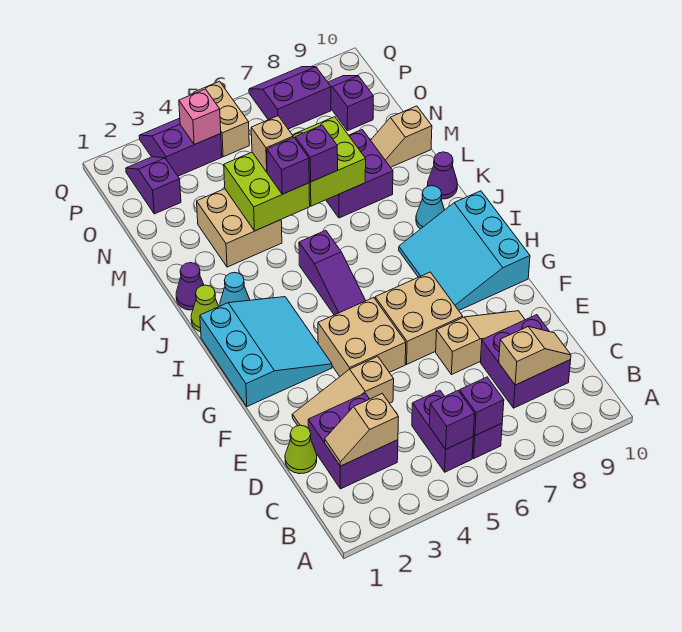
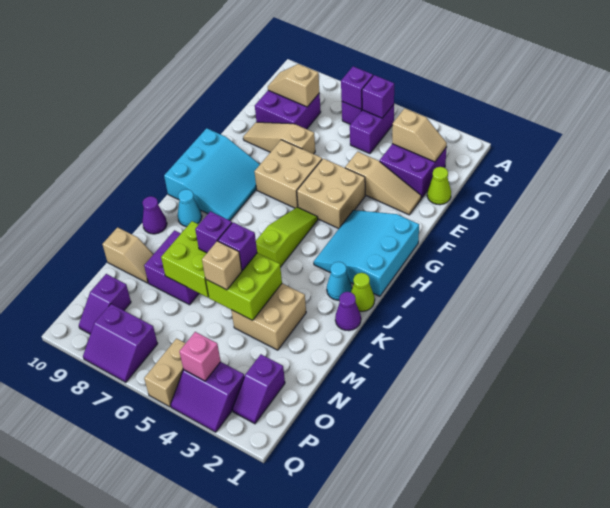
purple 1x3 slope [299,230,366,315] -> lime 1x3 slope [256,207,318,267]

